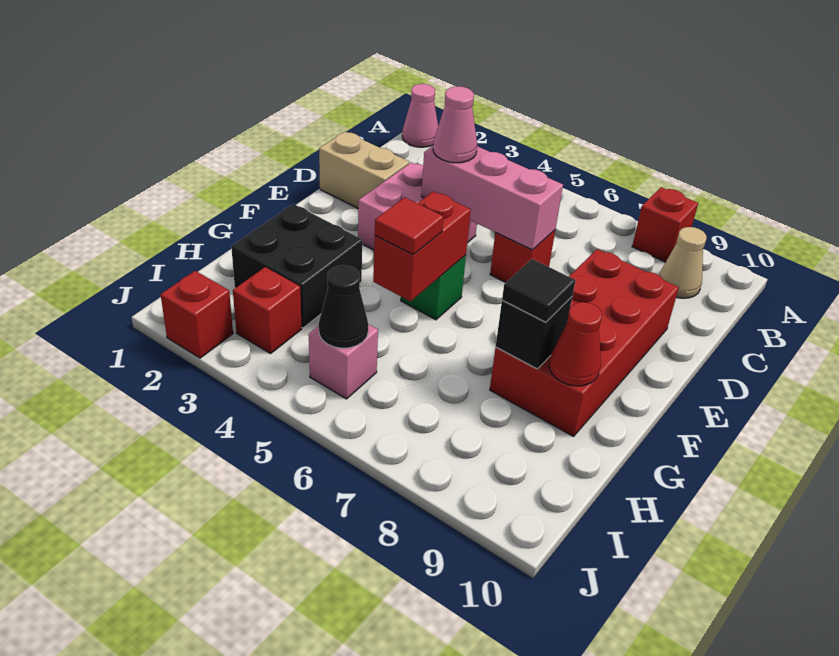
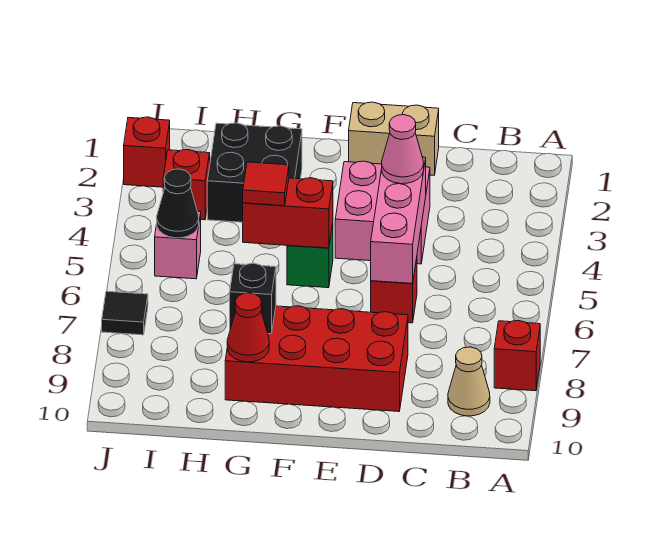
pink 1x1 cone [402,84,438,147] -> none
tan 1x2 brick [319,132,409,208] -> tan 1x2 brick turned to [349,102,439,175]
black 1x1 tile [502,259,576,322] -> black 1x1 tile moved to [102,291,148,335]

